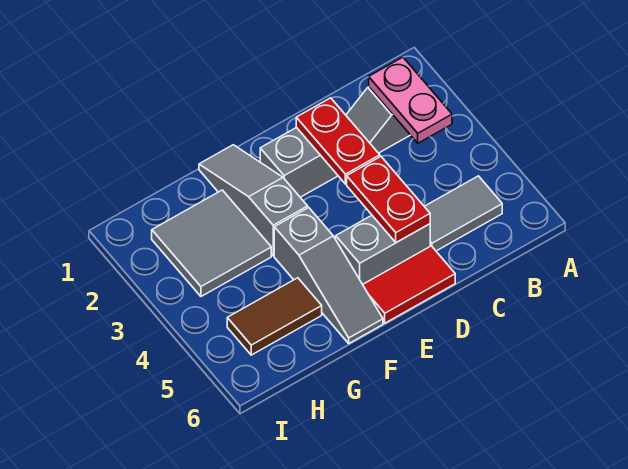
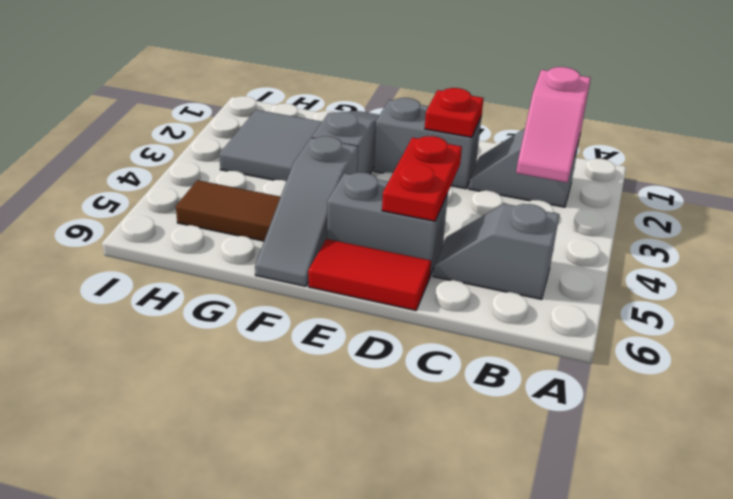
pink 1x2 plate [369,57,452,143] -> pink 1x2 slope [516,67,591,182]
grey 1x2 tile [424,176,502,251] -> grey 1x2 slope [433,204,559,299]
red 1x2 plate [296,98,380,184] -> red 1x1 plate [425,88,484,137]

